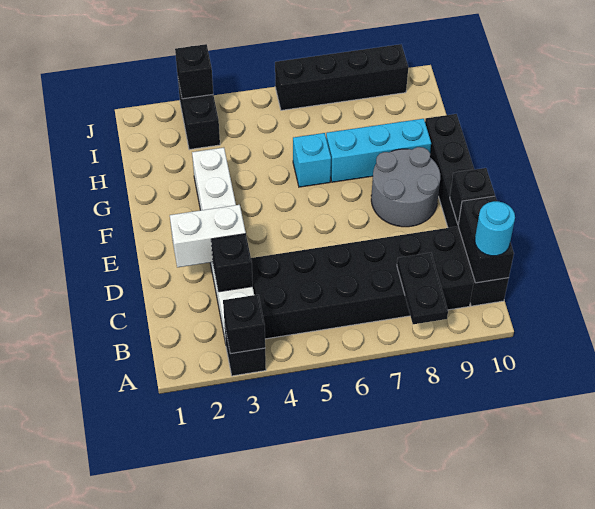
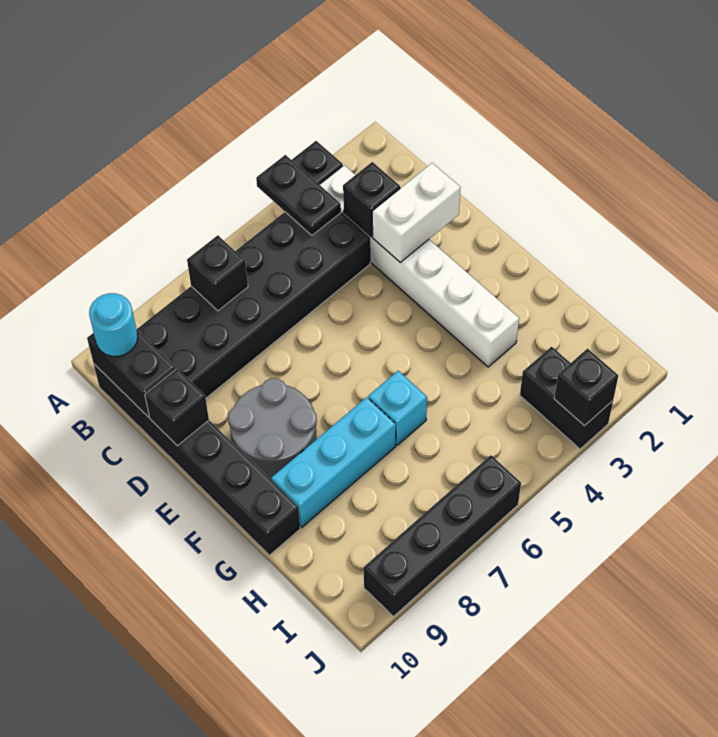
black 1x1 brick [223,295,265,354] -> black 1x1 brick moved to [187,235,248,311]
black 1x2 plate [397,253,448,324] -> black 1x2 plate moved to [256,155,341,235]

